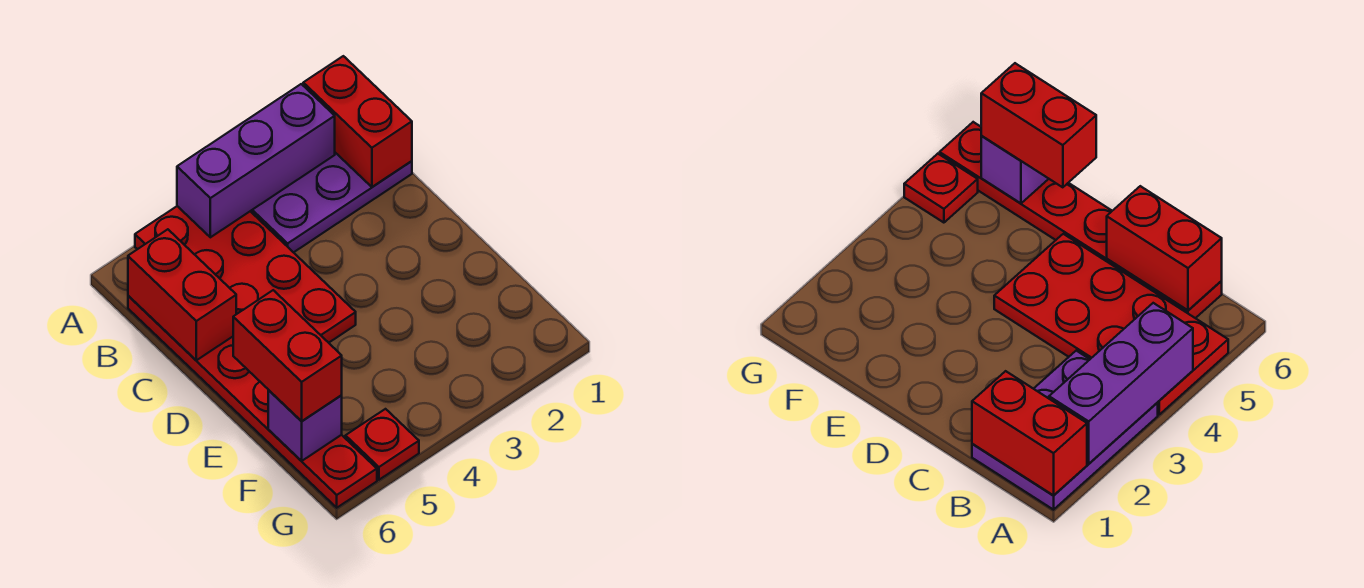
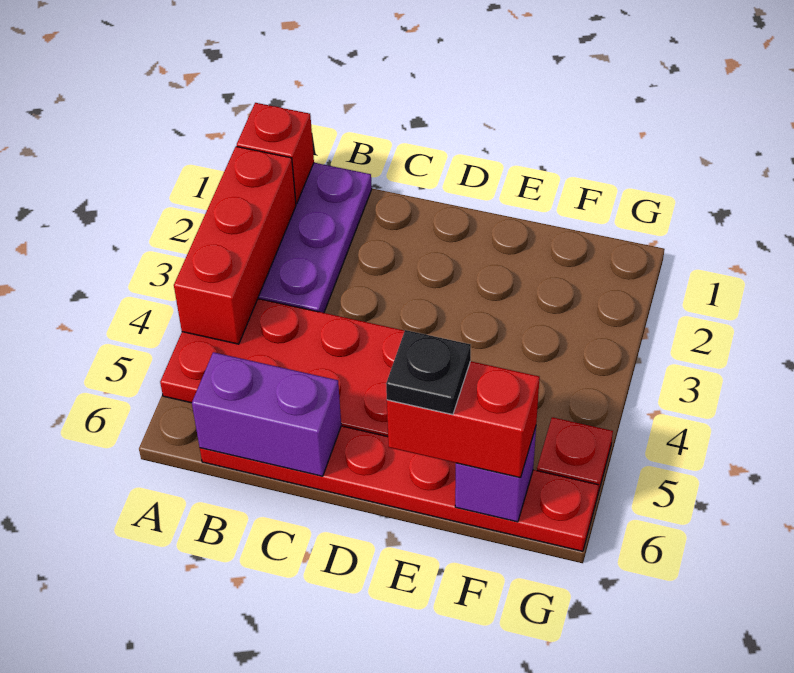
red 1x2 brick [303,56,412,187] -> red 1x1 brick [237,103,314,204]
purple 1x3 brick [177,84,335,237] -> red 1x3 brick [174,146,296,344]
red 1x2 brick [128,229,236,360] -> purple 1x2 brick [192,352,341,476]
none -> black 1x1 plate [386,330,471,415]

